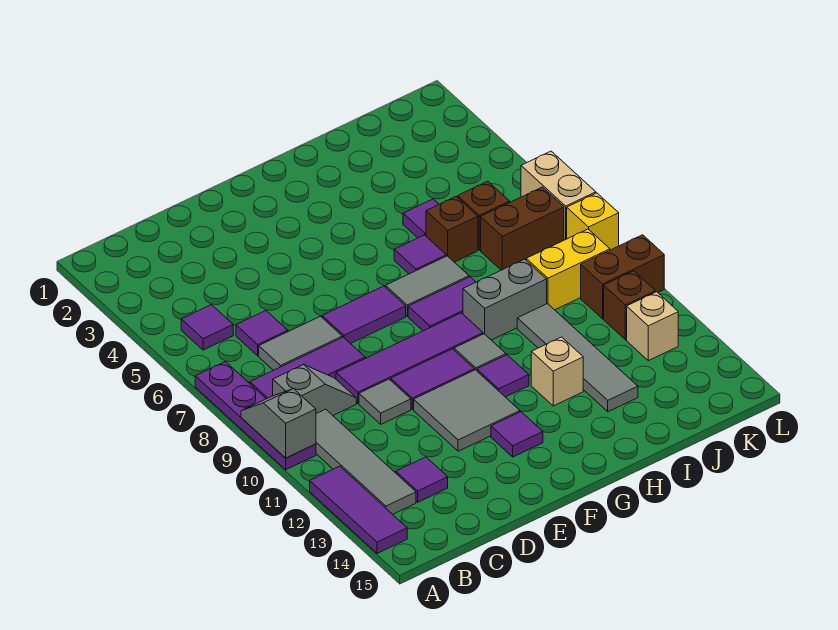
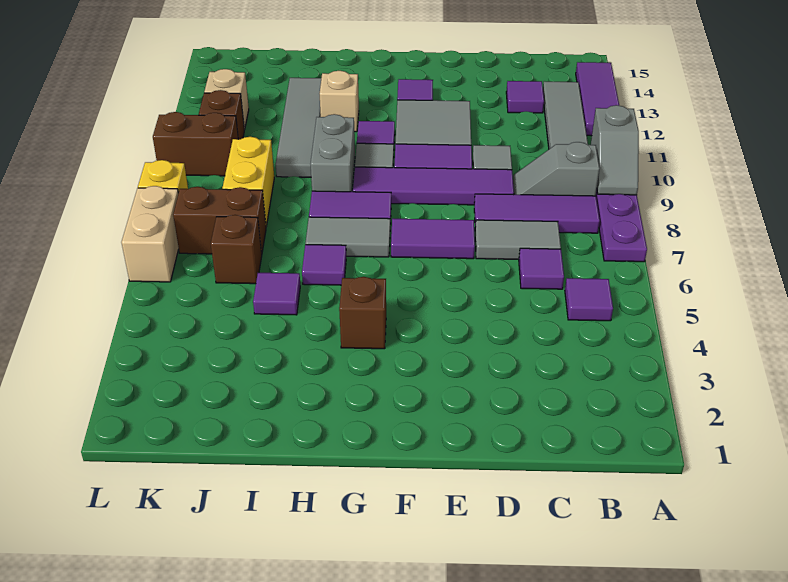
grey 1x2 brick [463,259,547,340] -> grey 1x2 brick turned to [311,114,355,192]
brown 1x1 brick [426,197,478,262] -> brown 1x1 brick moved to [339,277,386,349]
yellow 1x2 brick [526,229,610,310] -> yellow 1x2 brick turned to [222,137,274,226]

